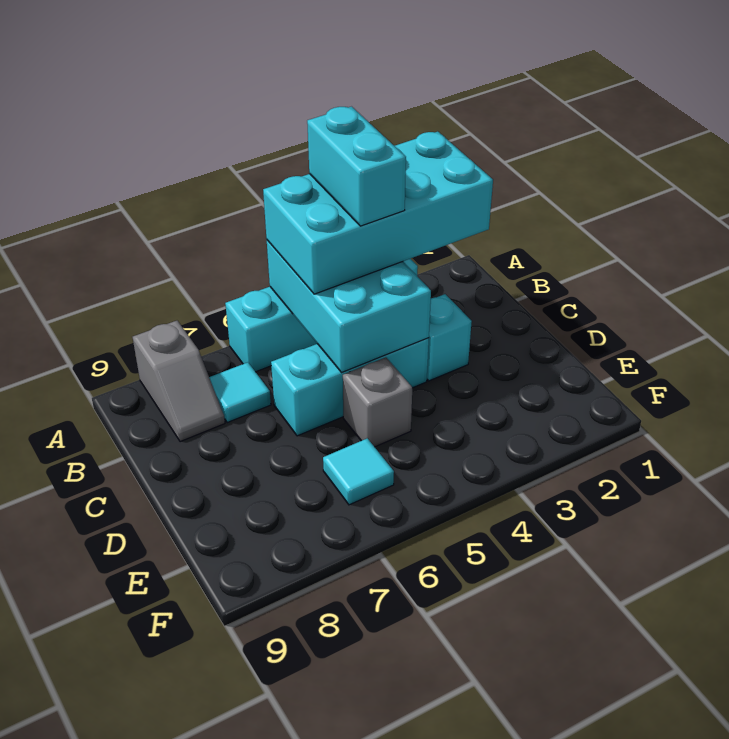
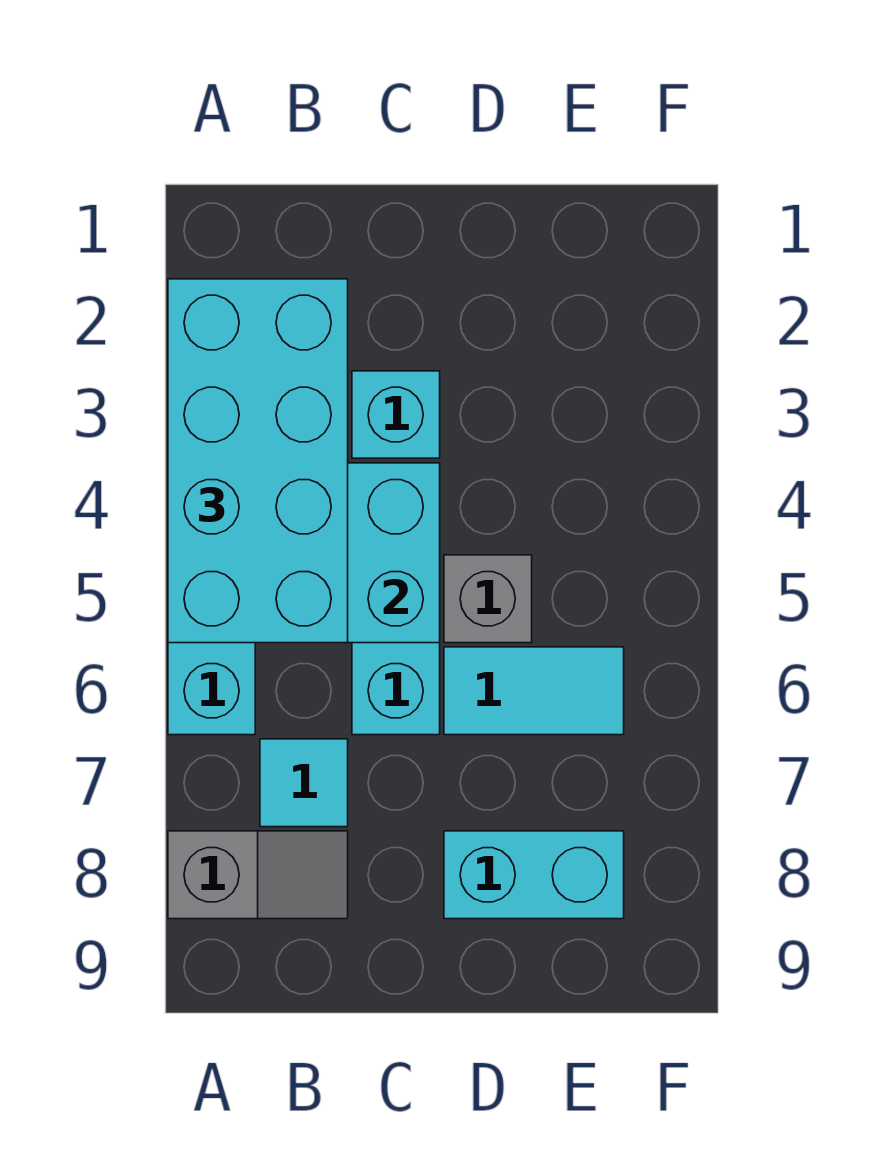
cyan 1x2 brick [307,107,406,226] -> cyan 1x2 brick moved to [444,831,624,919]
cyan 1x1 tile [323,438,394,505] -> cyan 1x2 tile [444,647,624,735]

